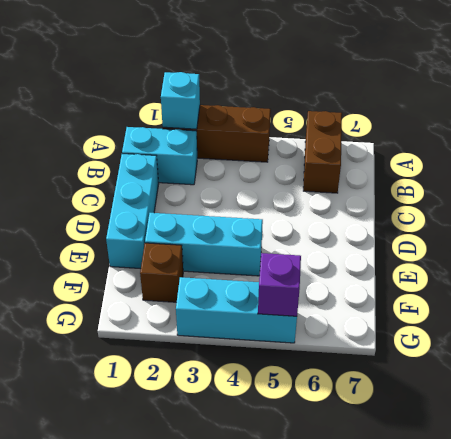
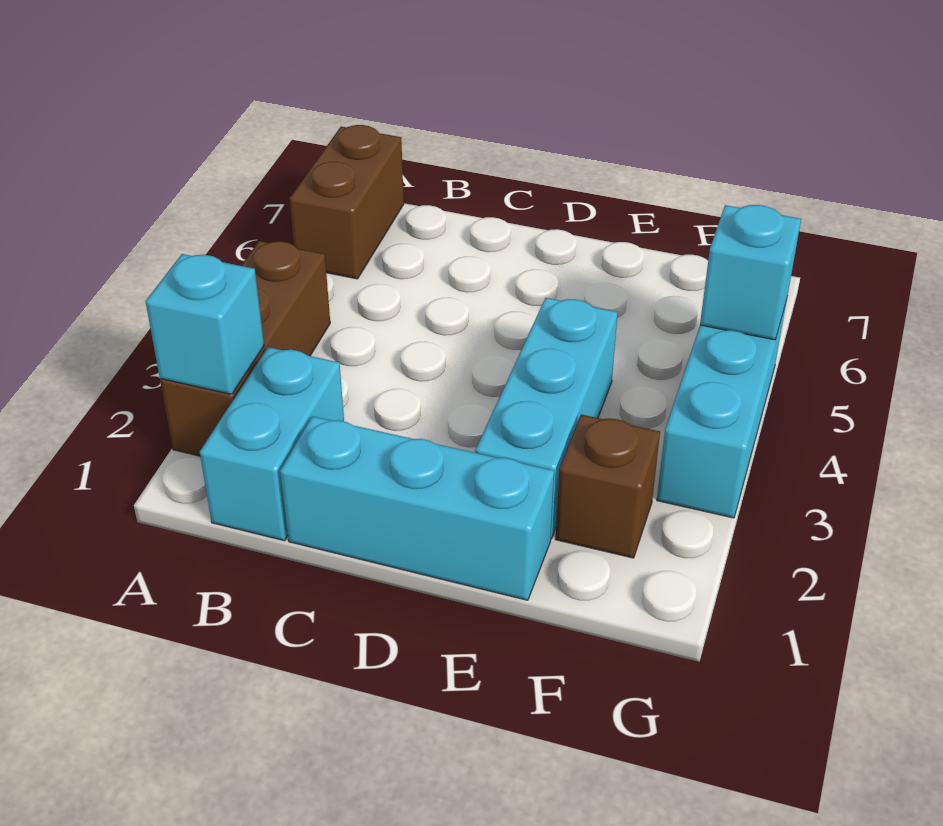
brown 1x2 brick [303,111,342,193] -> brown 1x2 brick turned to [289,125,404,279]
purple 1x1 brick [258,253,301,316] -> cyan 1x1 brick [700,205,801,340]

